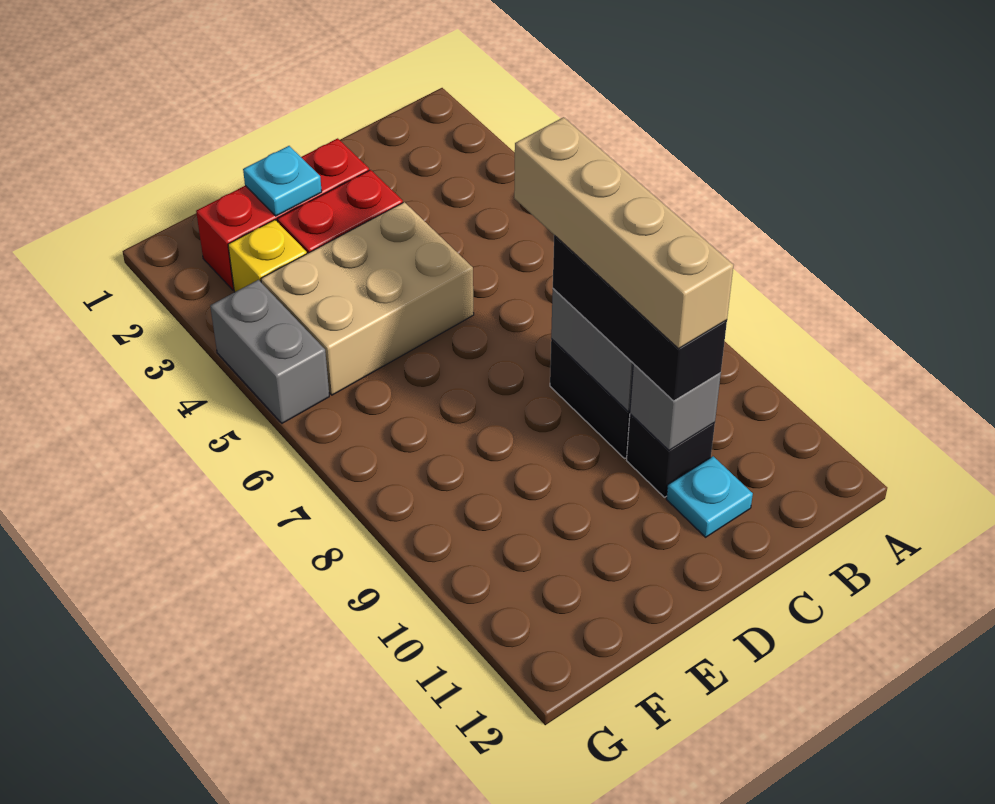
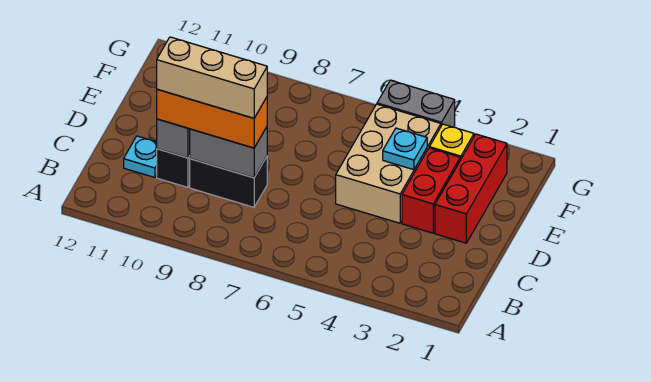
tan 1x4 brick [514,117,733,349] -> tan 1x3 brick [157,37,267,118]
black 1x3 brick [553,235,727,401] -> orange 1x3 brick [157,89,267,148]
cyan 1x1 plate [243,146,322,216] -> cyan 1x1 plate moved to [383,128,427,170]

